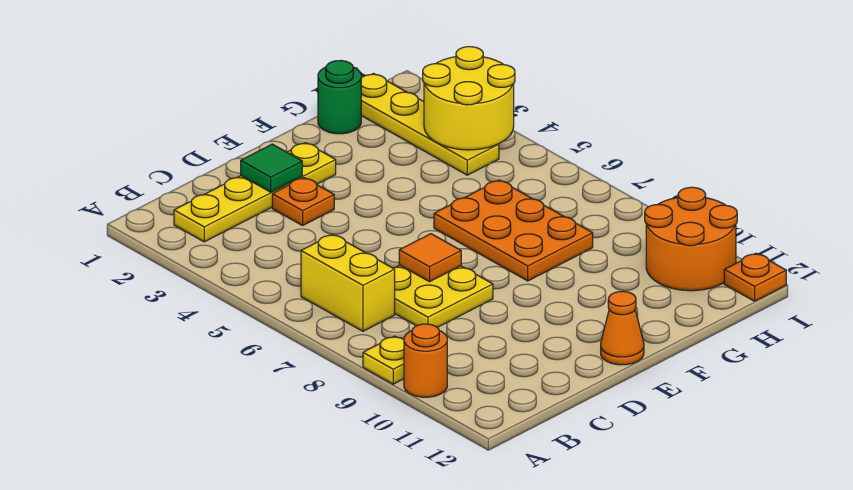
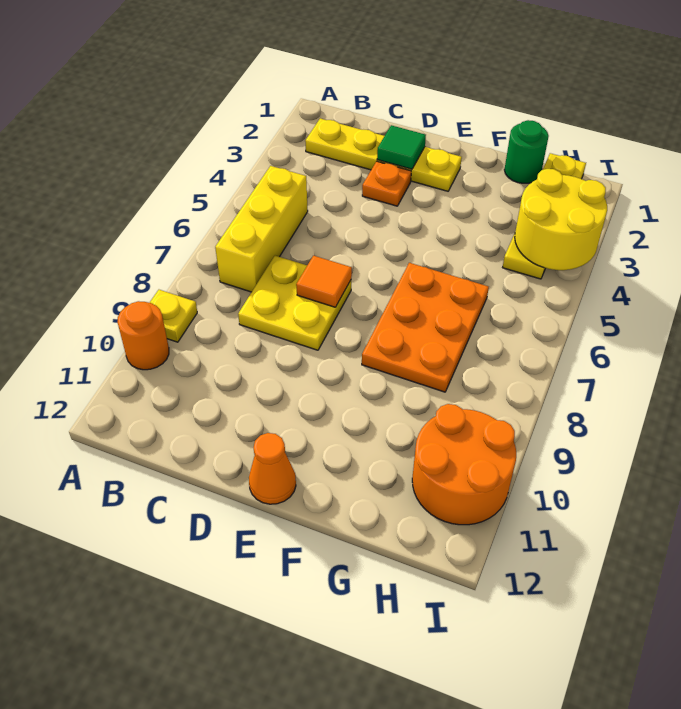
yellow 1x2 brick [301,234,395,331] -> yellow 1x3 brick [215,166,308,292]
orange 1x1 plate [724,253,786,301] -> none

